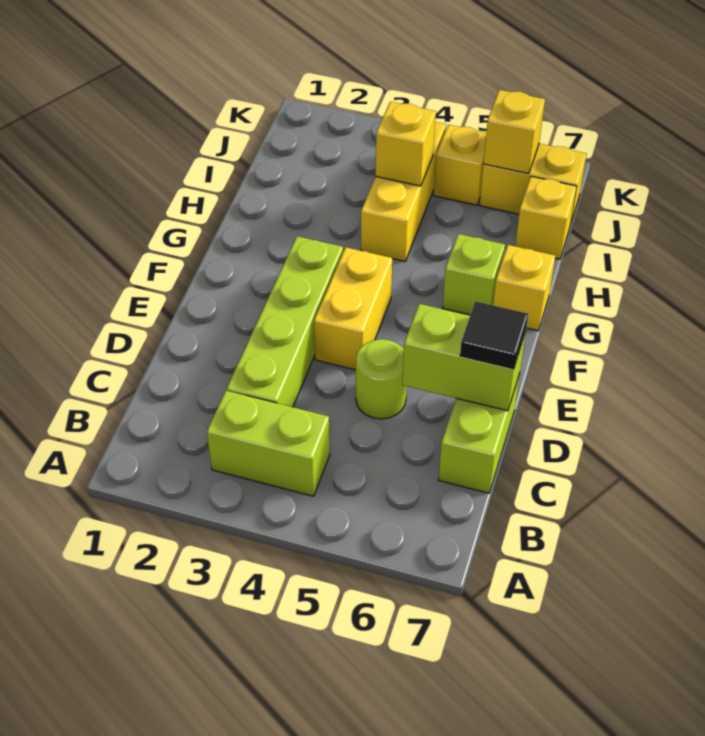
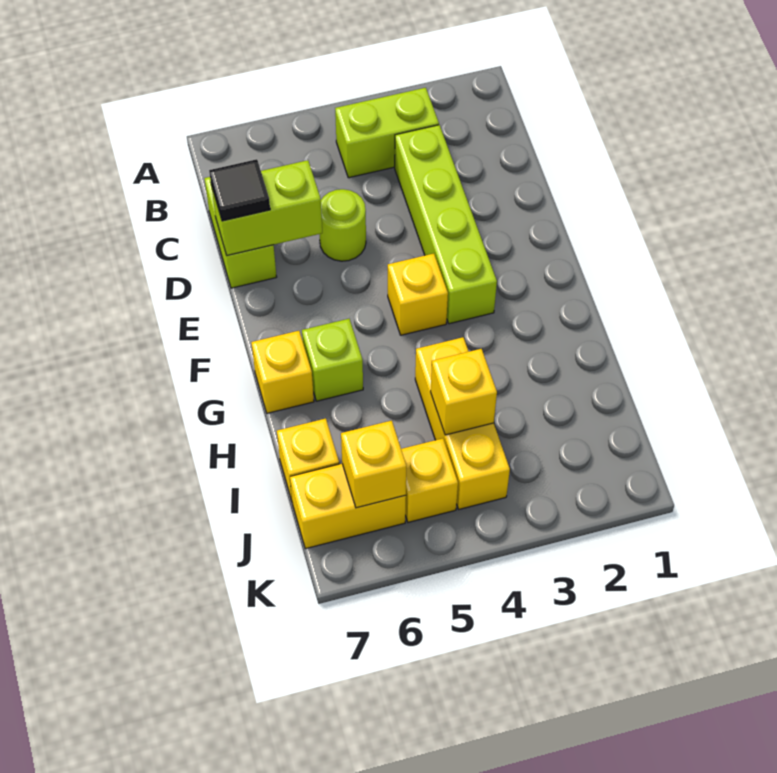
yellow 1x2 brick [314,247,392,370] -> yellow 1x1 brick [388,254,448,335]

